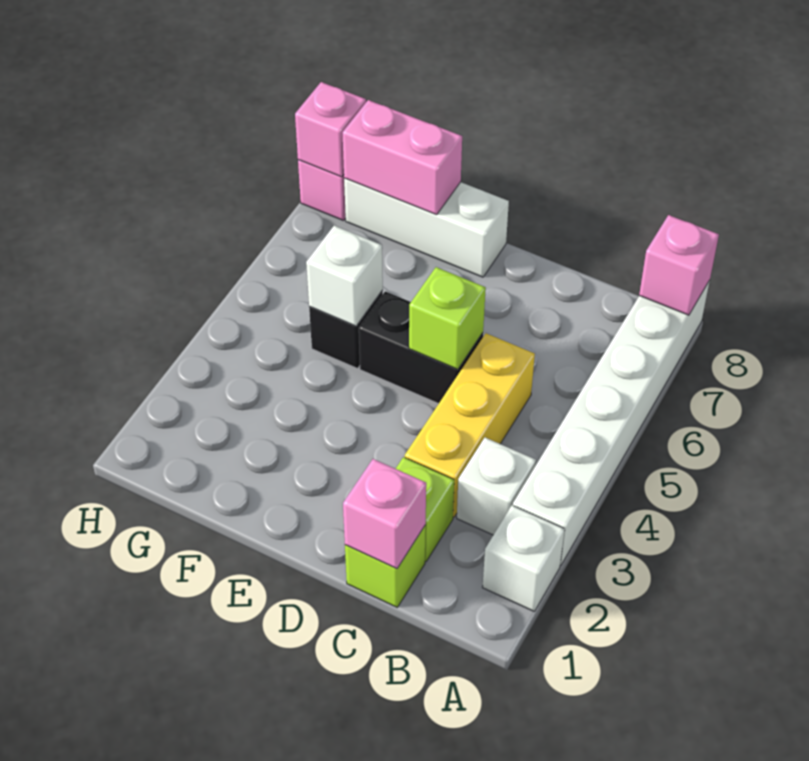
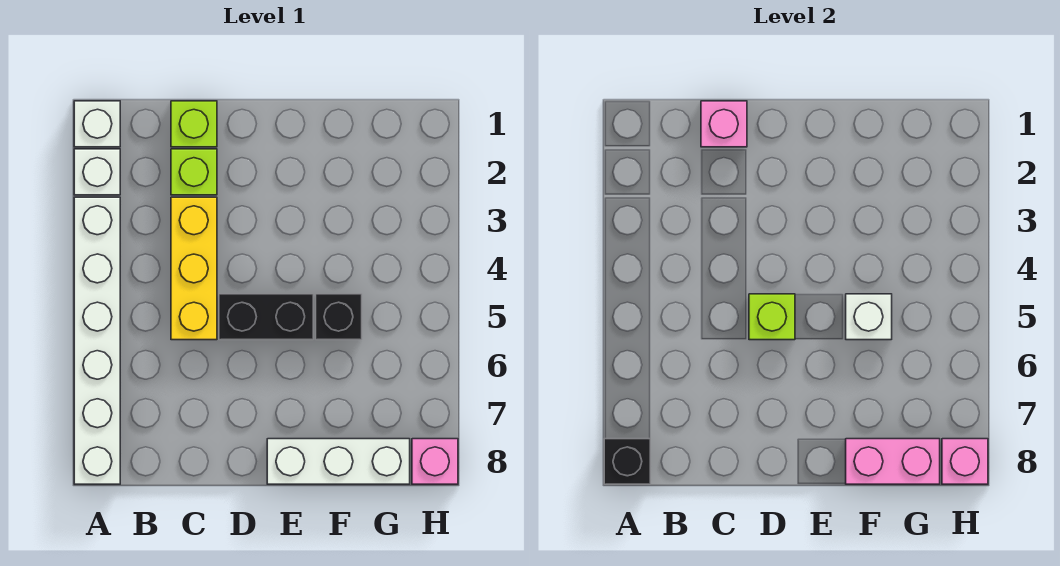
pink 1x1 brick [639,215,719,315] -> black 1x1 brick [604,439,650,484]
white 1x1 brick [457,438,536,535] -> white 1x1 brick moved to [74,101,120,147]

